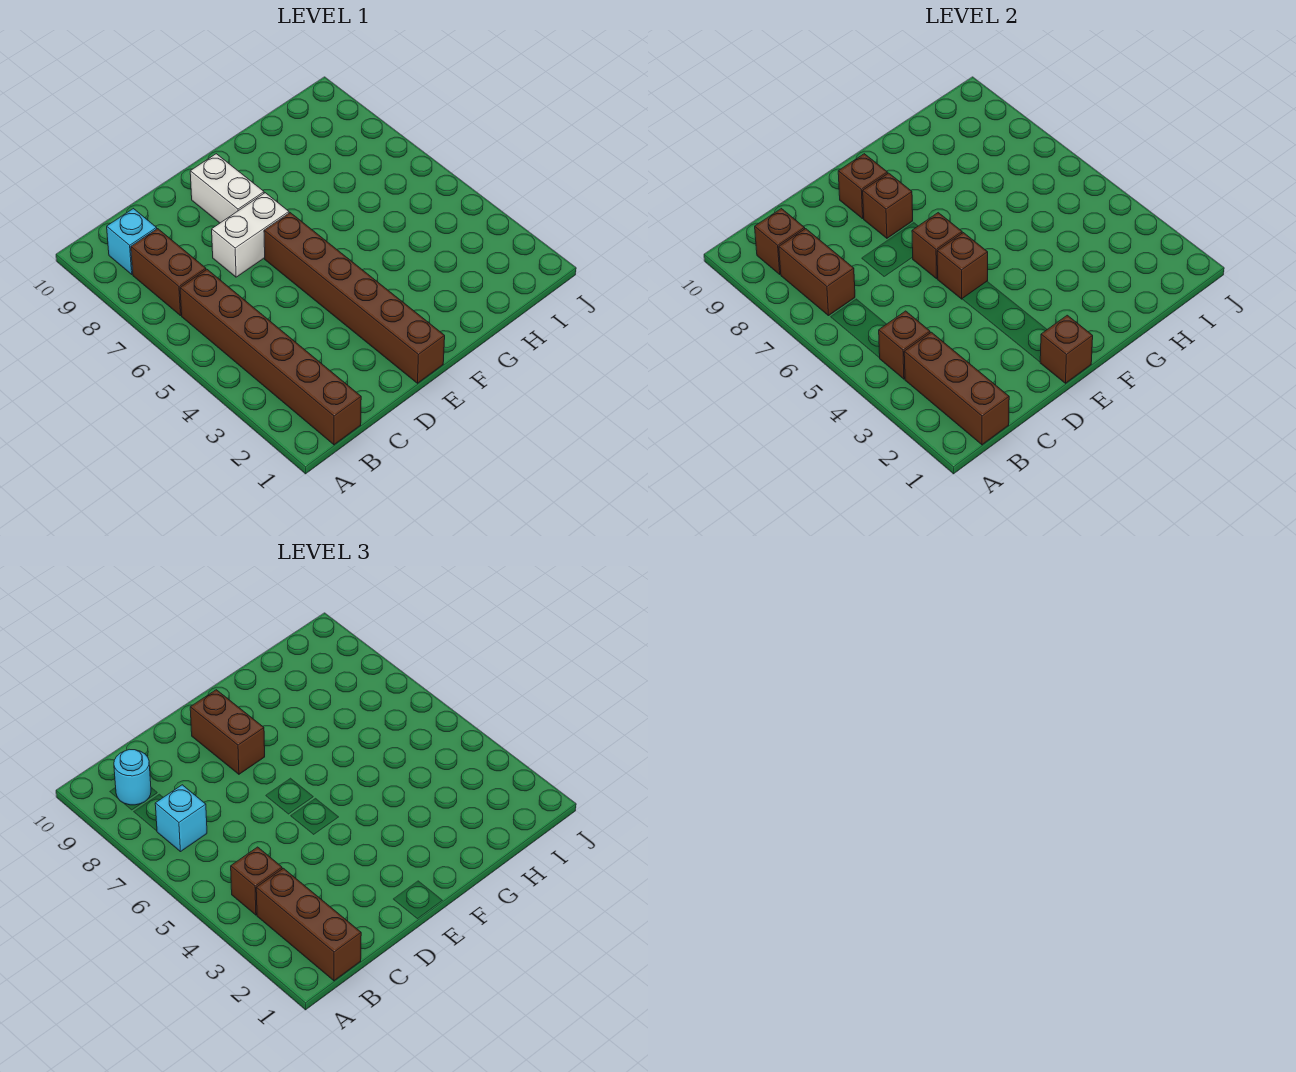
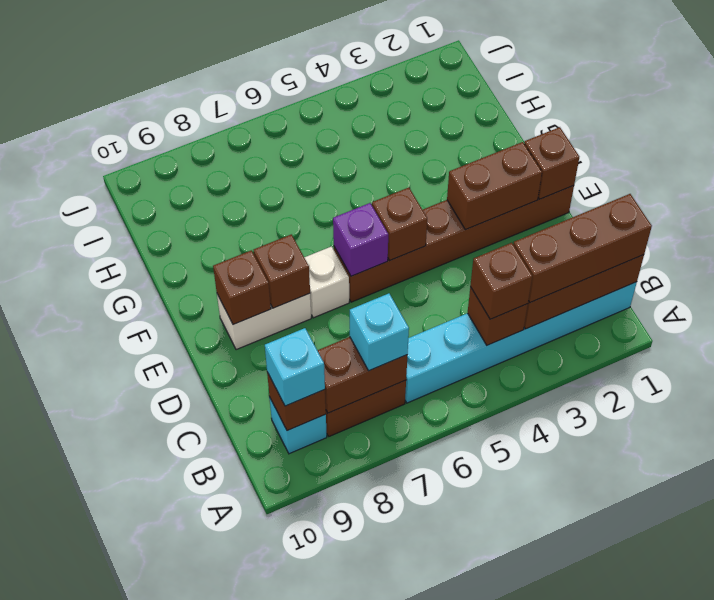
brown 1x6 brick [180,270,361,445] -> cyan 1x6 brick [405,282,637,403]
cyan 1x1 round brick [114,749,151,805] -> cyan 1x1 brick [265,328,325,406]
white 1x2 brick [212,193,289,277] -> white 1x1 brick [304,246,349,318]
brown 1x1 brick [912,213,962,279] -> purple 1x1 brick [333,203,388,276]
brown 1x2 brick [190,690,265,774] -> brown 1x2 brick moved to [447,142,542,230]

